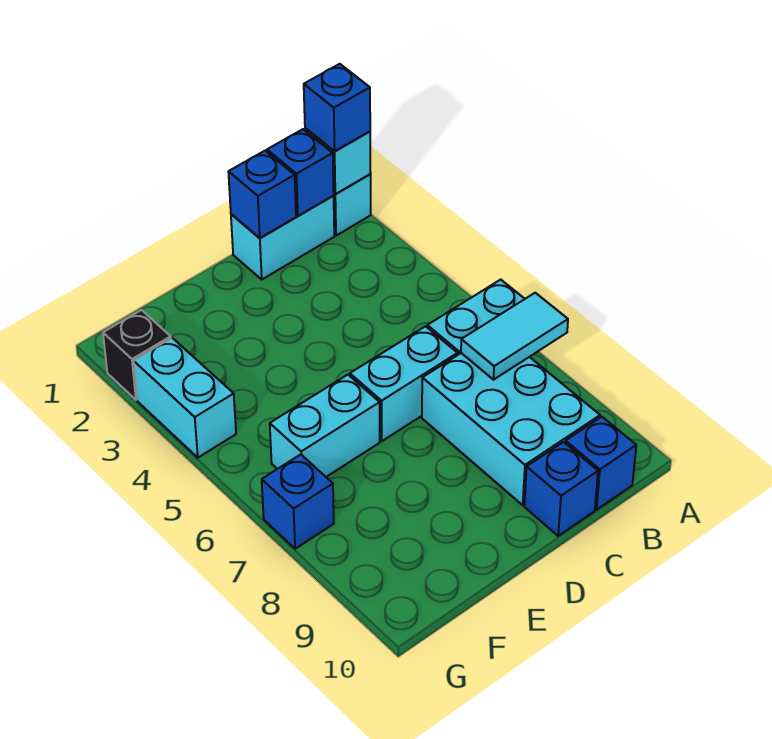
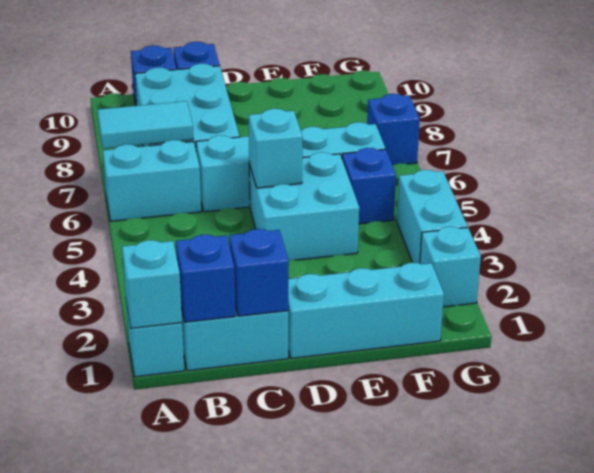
blue 1x1 brick [304,64,370,151] -> blue 1x1 brick moved to [342,148,396,224]
none -> cyan 1x3 brick [288,263,444,359]
none -> cyan 2x2 brick [249,152,359,260]
none -> cyan 1x1 brick [249,109,302,188]
black 1x1 brick [103,310,171,400] -> cyan 1x1 brick [420,227,481,307]

